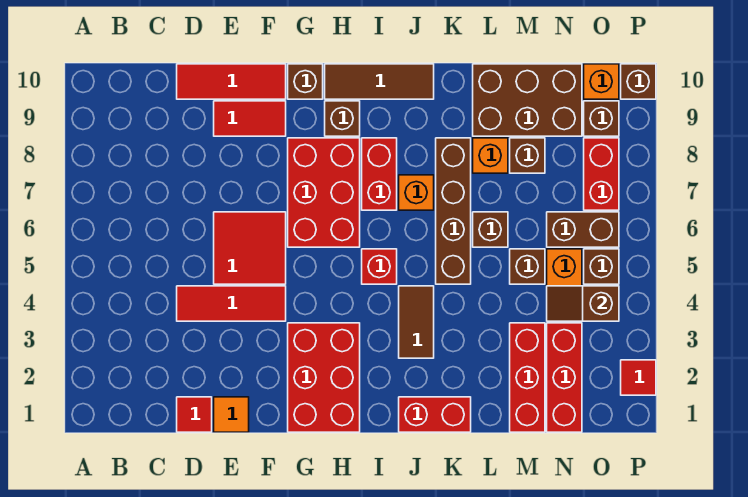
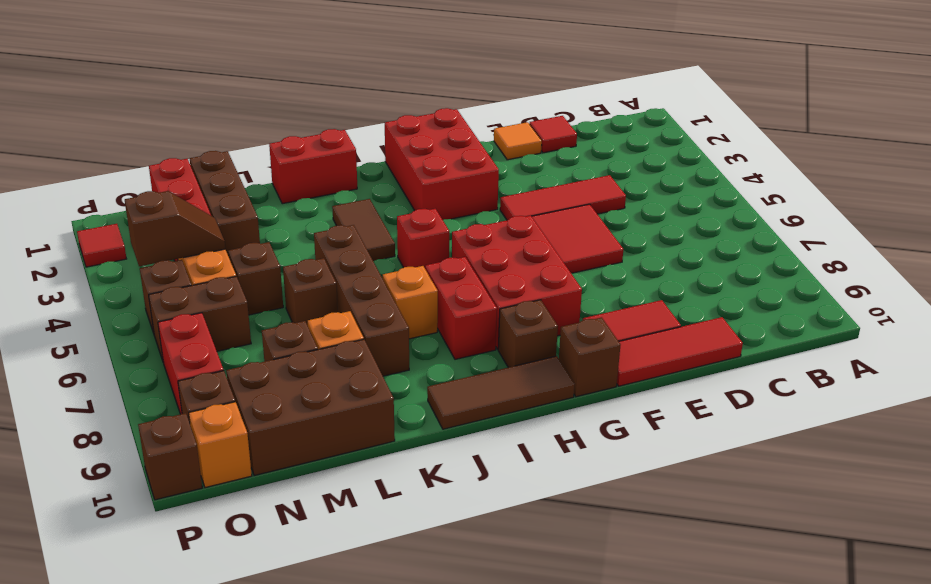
red 1x3 brick [510,323,545,432] -> brown 1x3 brick [190,151,260,256]

